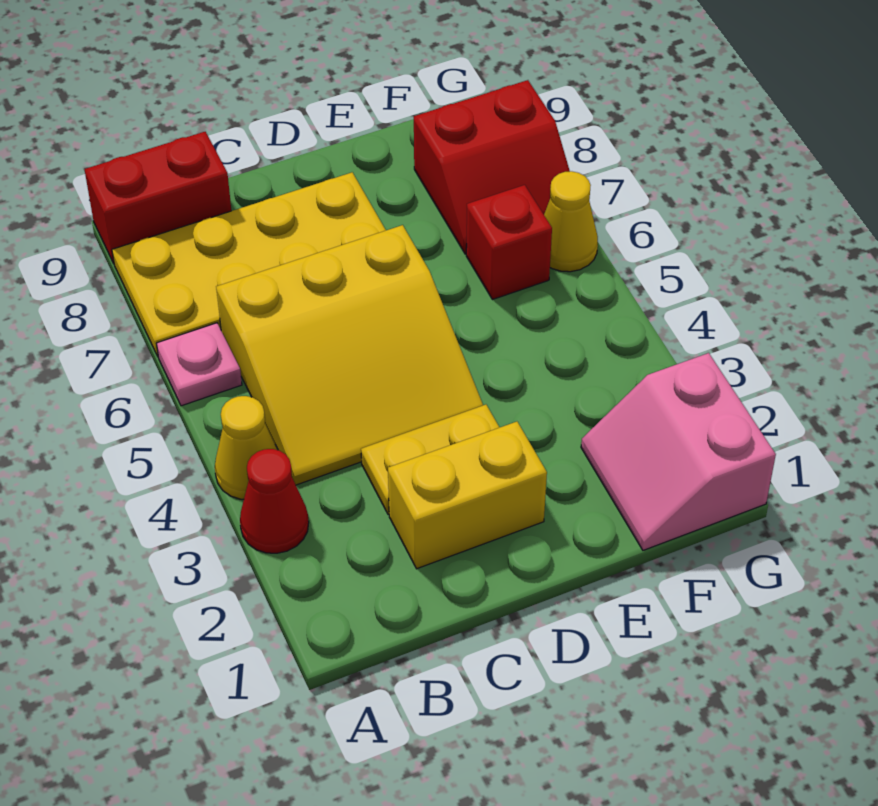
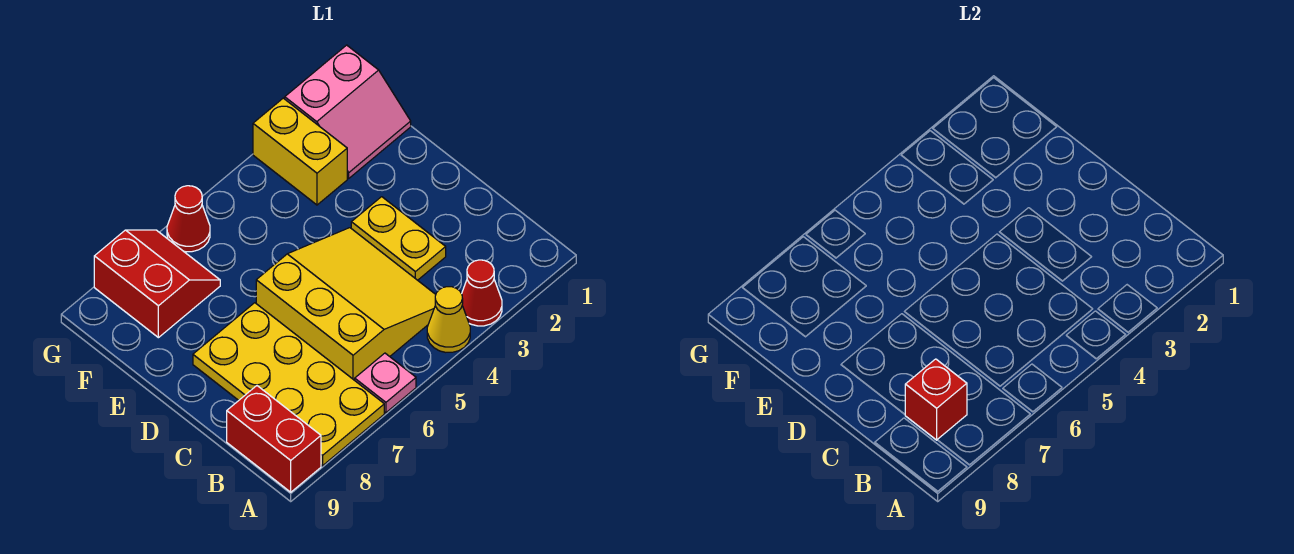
yellow 1x2 brick [388,422,547,569] -> yellow 1x2 brick moved to [253,98,347,205]
red 1x1 brick [466,185,552,300] -> red 1x1 brick moved to [905,359,967,440]
yellow 1x1 cone [544,171,598,272] -> red 1x1 cone [167,186,210,252]

